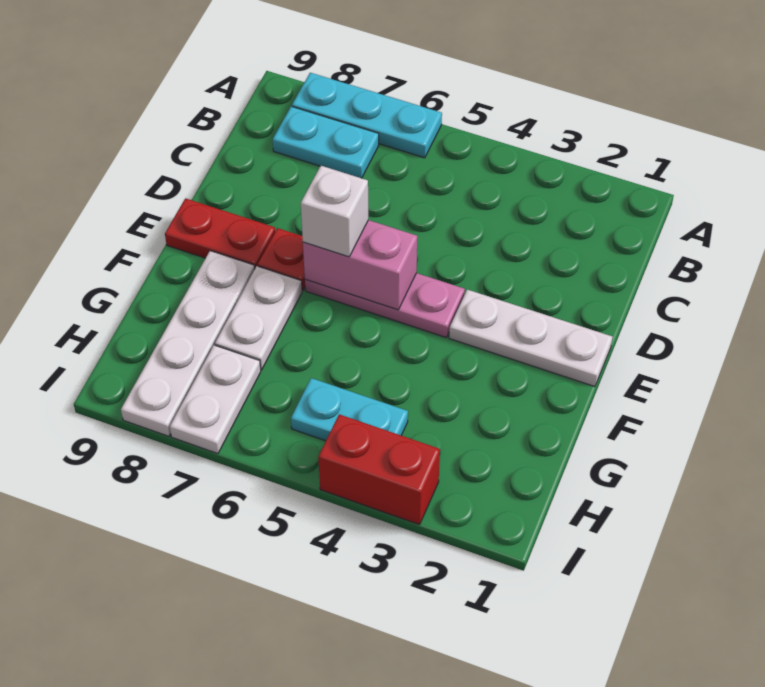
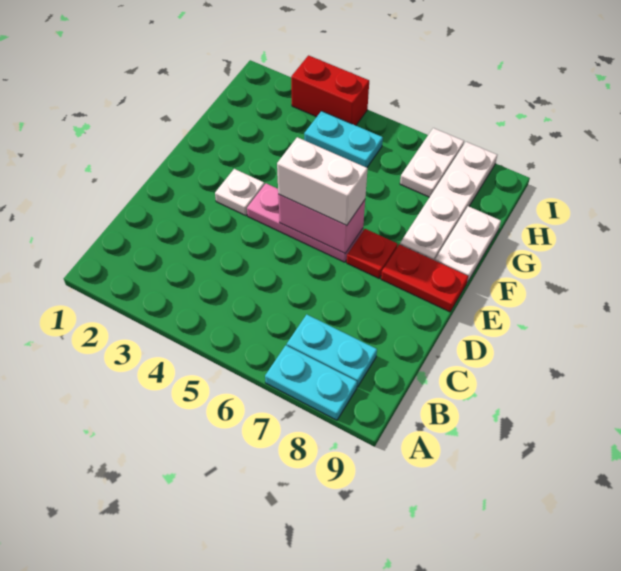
cyan 1x3 plate [292,73,442,158] -> cyan 1x2 plate [265,345,357,420]
white 1x3 plate [449,290,612,387] -> white 1x1 plate [215,169,264,216]
white 1x1 brick [301,166,368,257] -> white 1x2 brick [277,137,368,225]
white 1x2 plate [215,266,302,370] -> white 1x2 plate moved to [435,206,501,282]

